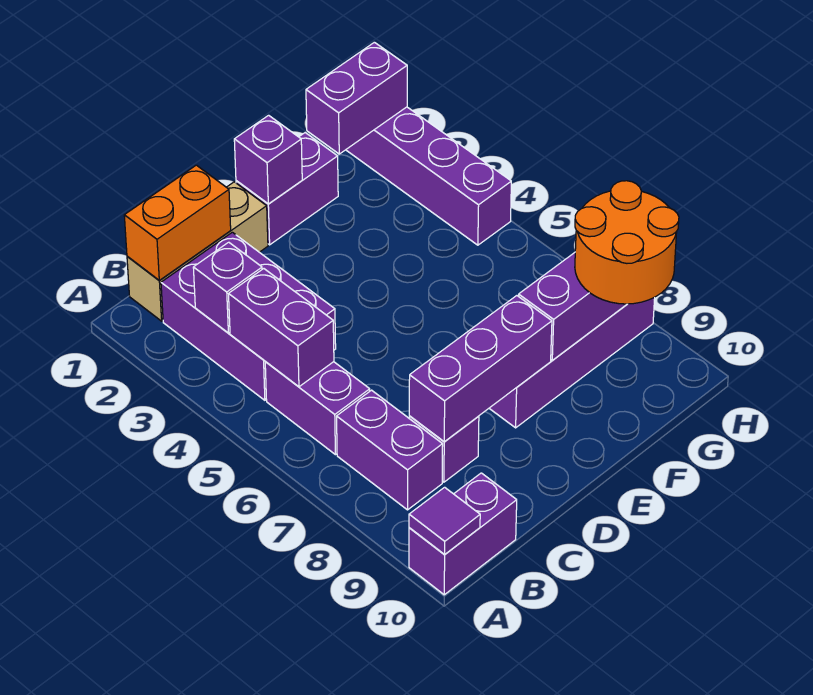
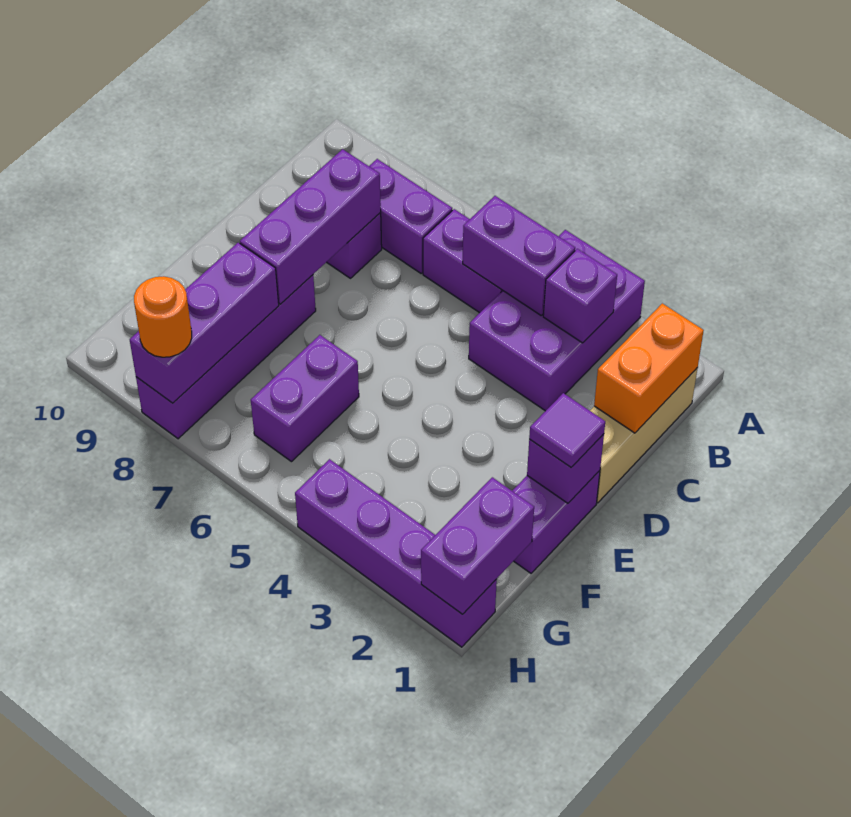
purple 1x2 brick [409,473,517,595] -> purple 1x2 brick moved to [251,335,359,462]
purple 1x1 tile [409,487,480,555] -> purple 1x1 tile moved to [529,393,605,467]
purple 2x3 brick [161,232,336,400] -> purple 2x3 brick turned to [469,230,645,411]
orange 2x2 round brick [575,181,679,304] -> orange 1x1 round brick [134,276,192,357]

